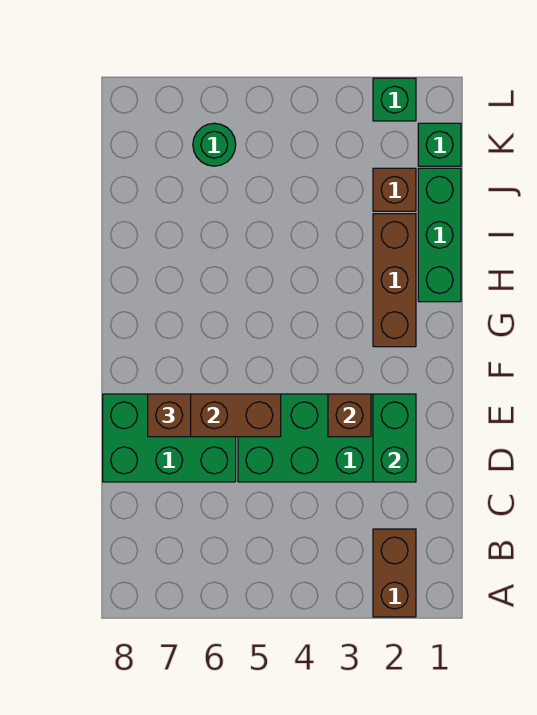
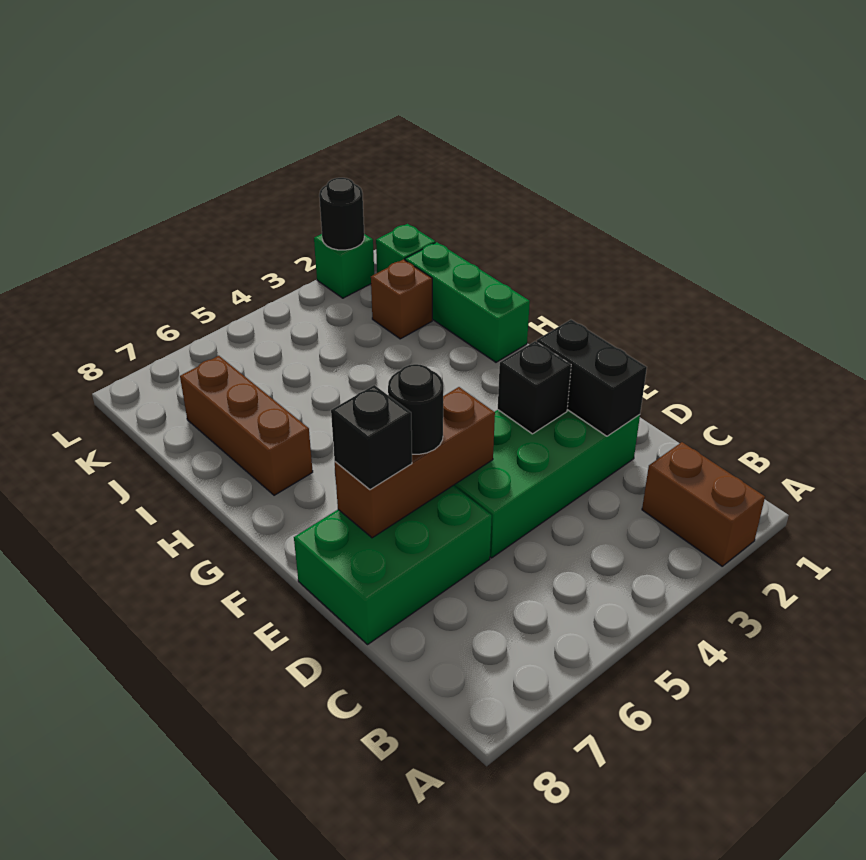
green 1x2 brick [373,394,416,482] -> black 1x2 brick [537,320,647,436]
brown 1x1 brick [328,394,371,437] -> black 1x1 brick [498,341,571,434]
none -> black 1x1 round brick [388,364,443,454]
brown 1x1 brick [148,394,191,437] -> black 1x1 brick [331,385,412,490]
brown 1x3 brick [373,214,416,347] -> brown 1x3 brick moved to [180,356,313,495]
green 1x1 round brick [193,123,236,166] -> none
none -> black 1x1 round brick [319,178,364,250]

